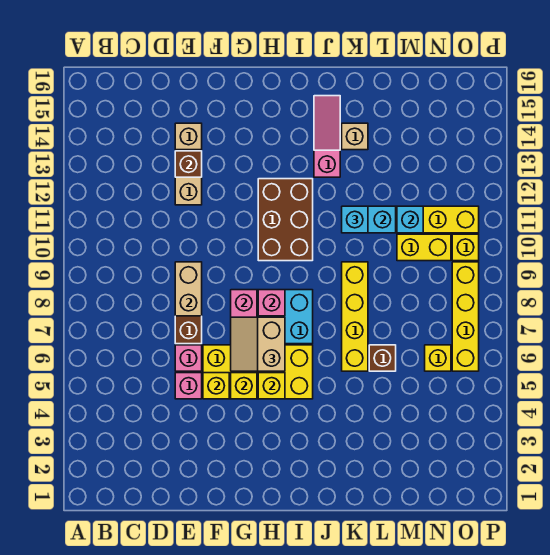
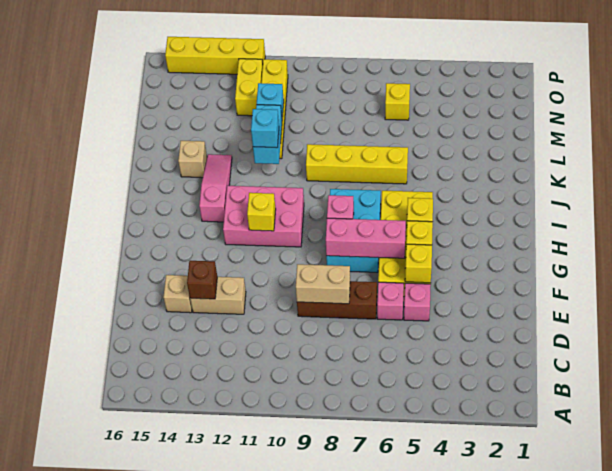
tan 2x2 slope [231,317,285,371] -> none
brown 2x3 brick [258,179,313,261] -> pink 2x3 brick [223,186,304,247]
pink 1x3 slope [314,96,340,177] -> pink 1x3 slope turned to [199,154,232,222]
brown 1x1 brick [369,345,396,371] -> none
yellow 1x2 brick [397,234,451,261] -> yellow 1x2 brick moved to [235,59,263,116]
yellow 1x4 brick [452,262,479,371] -> yellow 1x4 brick moved to [165,37,265,74]
yellow 1x1 brick [452,234,479,261] -> yellow 1x1 brick moved to [247,193,276,231]

